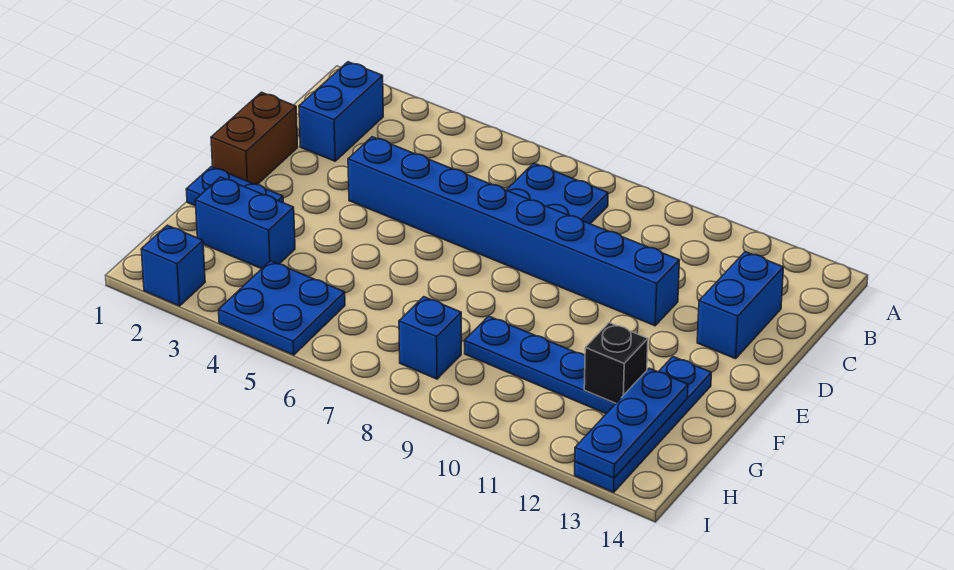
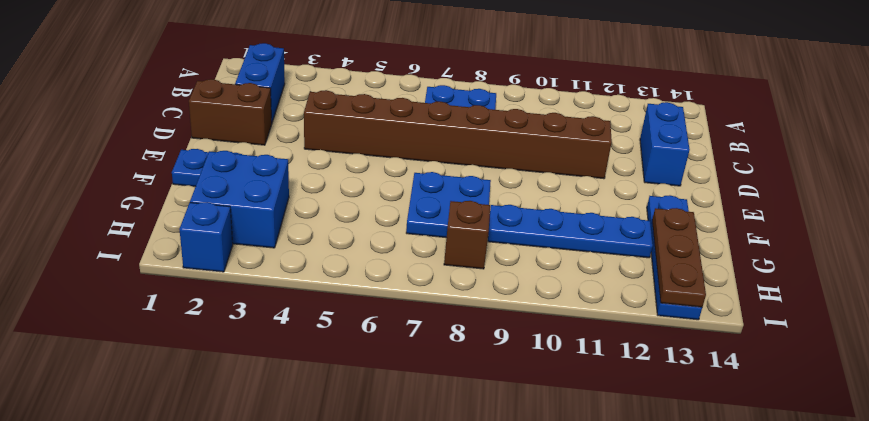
brown 1x2 brick [211,92,298,185] -> brown 1x2 brick turned to [189,79,272,145]
blue 1x8 brick [348,137,679,326] -> brown 1x8 brick [304,90,612,179]
blue 1x2 brick [195,177,295,269] -> blue 2x2 brick [190,151,289,248]
black 1x1 brick [584,323,648,403] -> none
blue 1x3 plate [575,368,688,478] -> brown 1x3 plate [652,208,706,307]
blue 2x2 plate [219,261,345,355] -> blue 2x2 plate moved to [406,172,491,238]
blue 1x1 brick [399,297,461,379] -> brown 1x1 brick [444,201,490,269]

